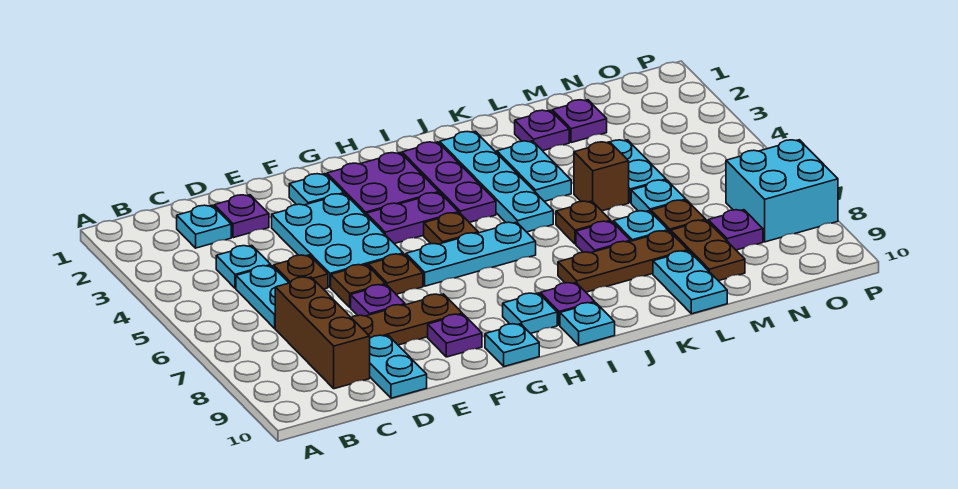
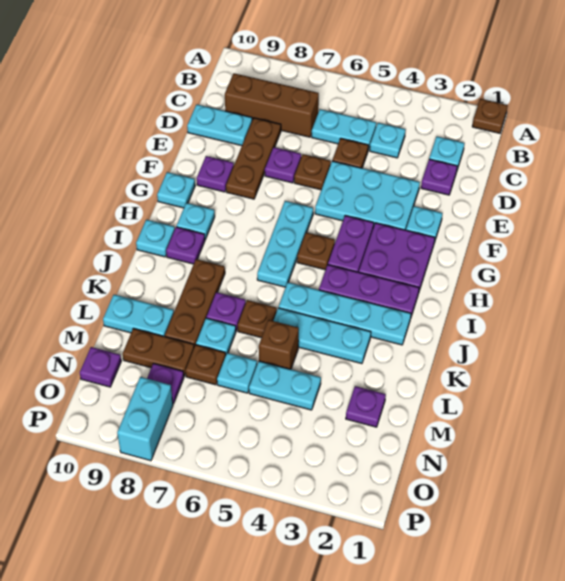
brown 1x1 plate [368,254,423,294] -> brown 1x1 plate moved to [472,99,508,133]
cyan 1x2 plate [497,141,571,201] -> cyan 1x3 plate [273,308,371,364]
purple 1x1 plate [515,110,569,151] -> purple 1x1 plate moved to [80,347,121,387]
cyan 2x2 brick [726,140,838,242] -> cyan 1x2 brick [117,377,173,461]

